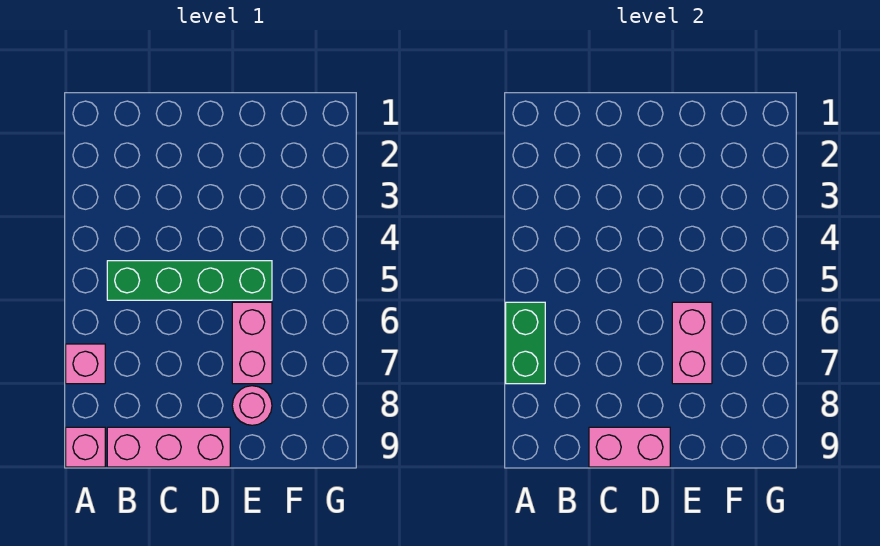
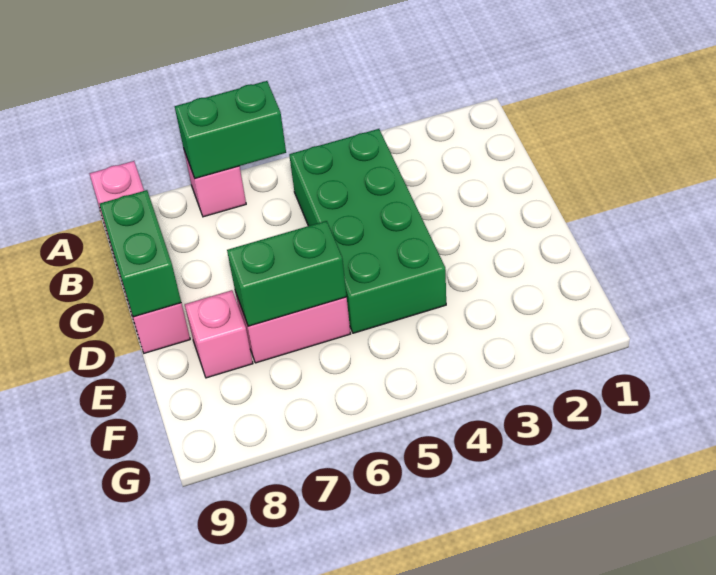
green 1x4 brick [107,261,272,300] -> green 2x4 brick [289,129,446,333]
pink 1x2 brick [589,427,670,467] -> green 1x2 brick [99,190,181,317]
pink 1x2 brick [672,302,712,384] -> green 1x2 brick [227,221,347,326]
pink 1x1 round brick [232,386,272,425] -> pink 1x1 brick [185,290,253,378]

